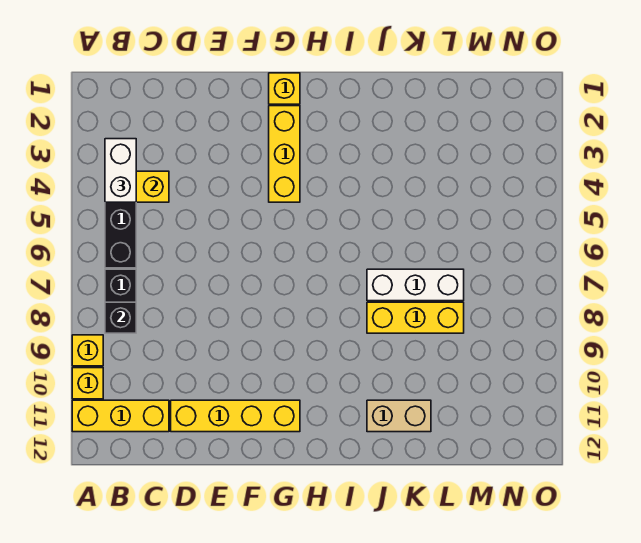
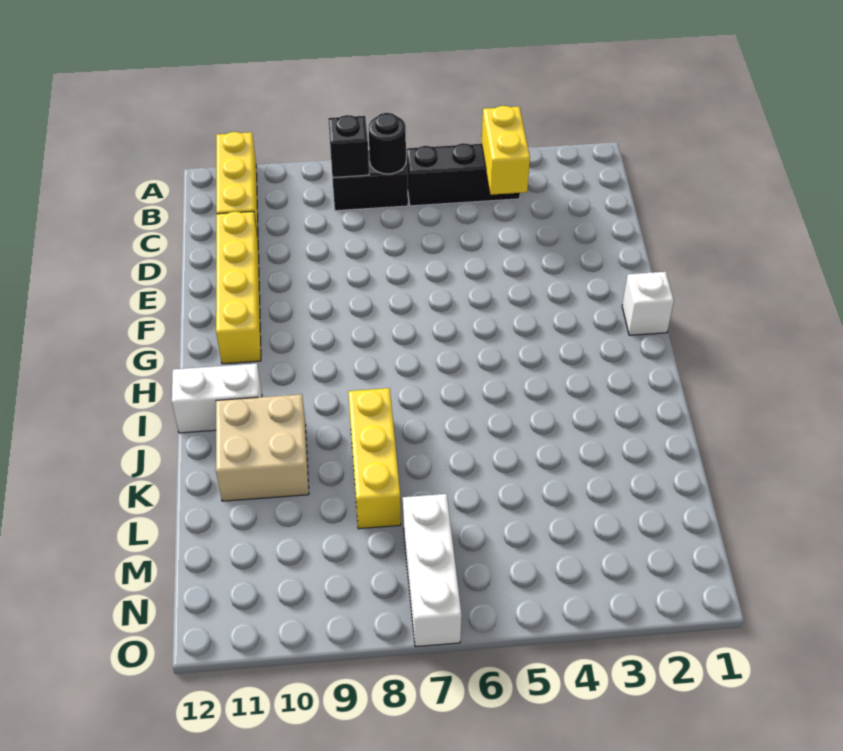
yellow 1x1 brick [72,335,103,366] -> none
yellow 1x1 brick [72,368,103,399] -> none
white 1x2 brick [105,139,136,202] -> white 1x2 brick moved to [172,364,262,433]
none -> black 1x1 round brick [368,113,406,174]
yellow 1x1 brick [269,73,300,104] -> white 1x1 brick [622,272,674,335]
yellow 1x3 brick [269,106,300,202] -> none
white 1x3 brick [367,269,464,301] -> white 1x3 brick moved to [403,494,462,647]
tan 1x2 brick [367,400,431,432] -> tan 2x2 brick [216,394,309,501]

